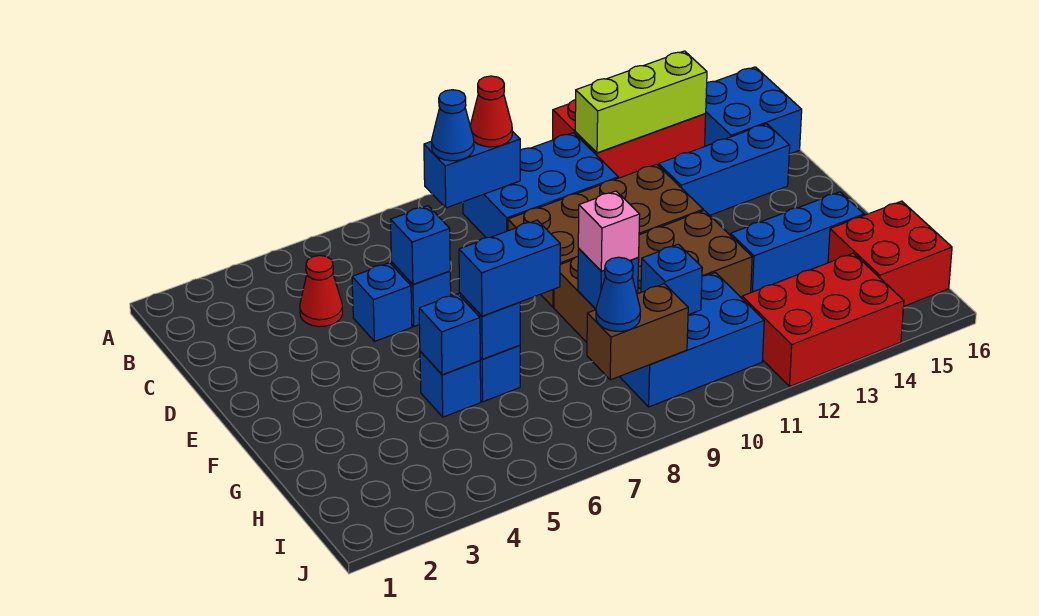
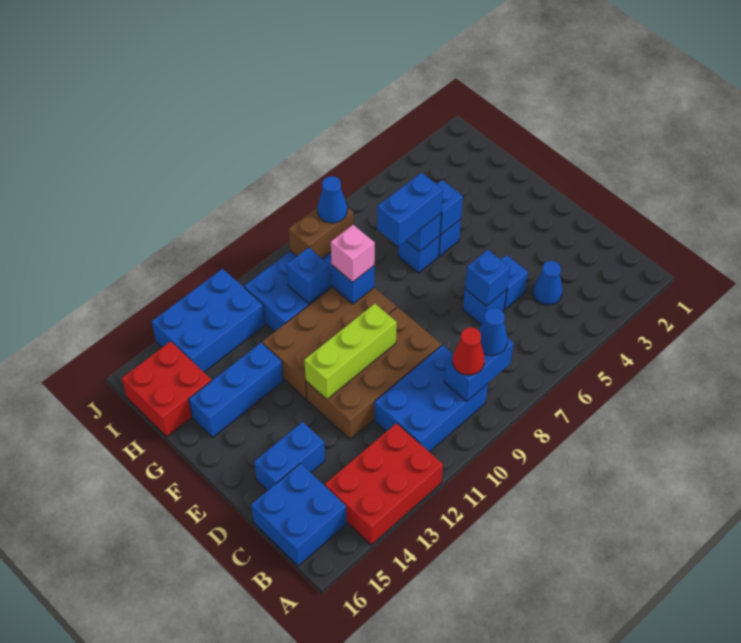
lime 1x3 brick [575,51,707,153] -> lime 1x3 brick moved to [304,304,397,399]
red 1x1 cone [300,255,343,327] -> blue 1x1 cone [533,261,562,305]
blue 1x3 brick [659,124,790,215] -> blue 1x2 brick [254,422,325,491]
red 2x3 brick [742,253,904,386] -> blue 2x3 brick [152,269,265,372]

